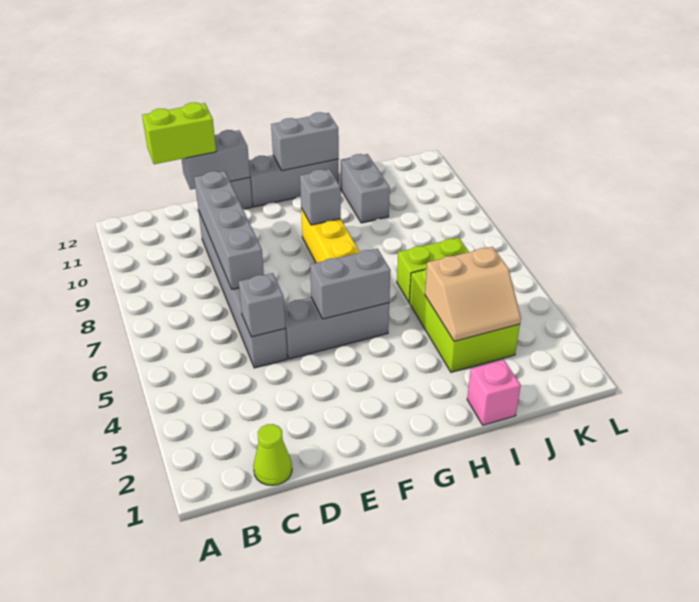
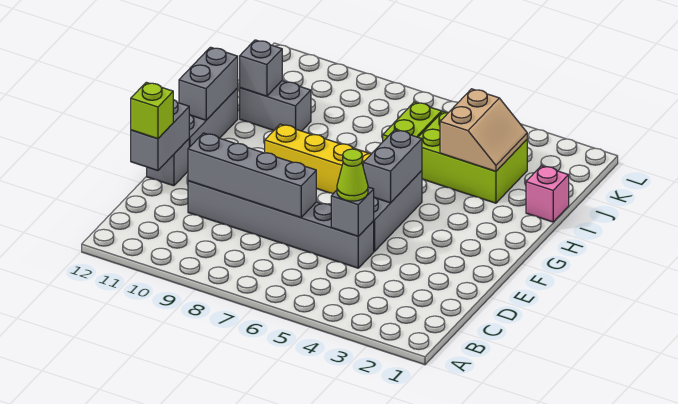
lime 1x1 cone [253,424,292,485] -> lime 1x1 cone moved to [337,149,368,201]
lime 1x2 brick [142,103,216,164] -> lime 1x1 brick [131,82,173,139]
grey 1x1 brick [300,169,341,225] -> grey 1x1 brick moved to [240,40,282,96]

